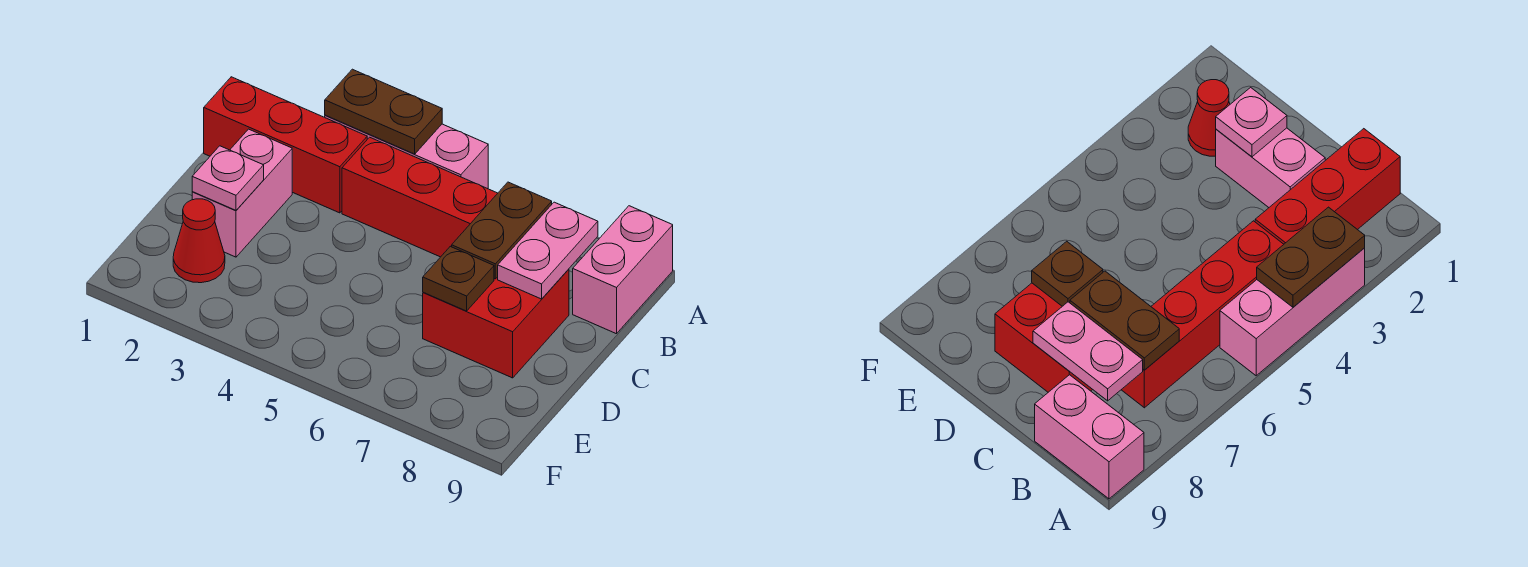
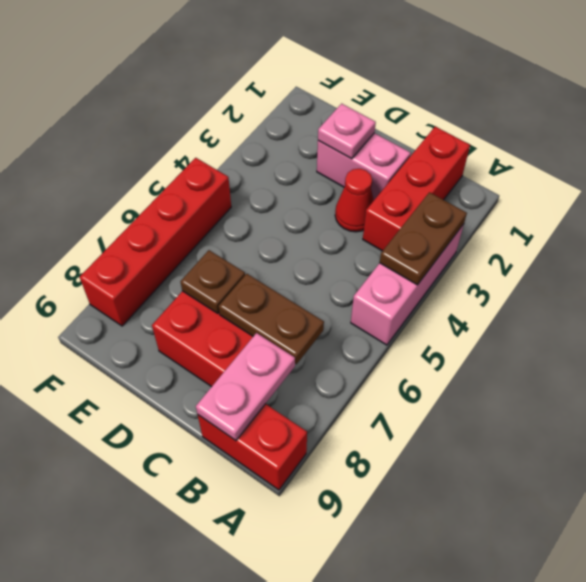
pink 1x2 brick [573,206,673,334] -> red 1x2 brick [198,404,307,490]
red 1x4 brick [342,137,498,257] -> red 1x4 brick moved to [80,158,231,326]
pink 1x2 plate [498,202,598,299] -> pink 1x2 plate turned to [196,333,295,440]
red 1x1 cone [173,199,225,283] -> red 1x1 cone moved to [335,169,374,232]

